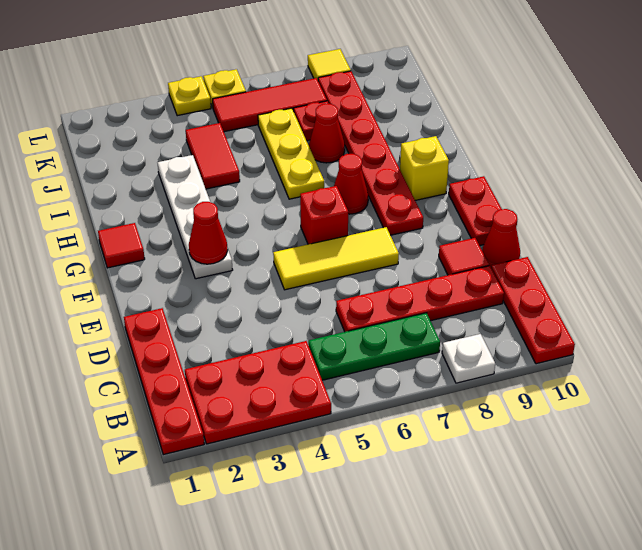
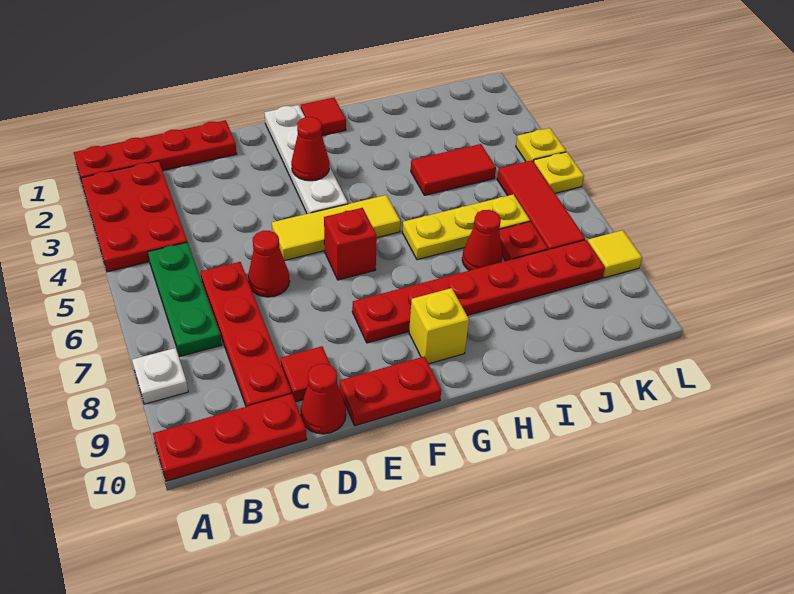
yellow 1x3 tile [273,227,399,290] -> yellow 1x3 tile turned to [272,195,400,261]
white 1x4 plate [158,155,233,279] -> white 1x4 plate turned to [264,105,348,214]
red 1x1 cone [334,154,368,214] -> red 1x1 cone moved to [248,231,290,297]

